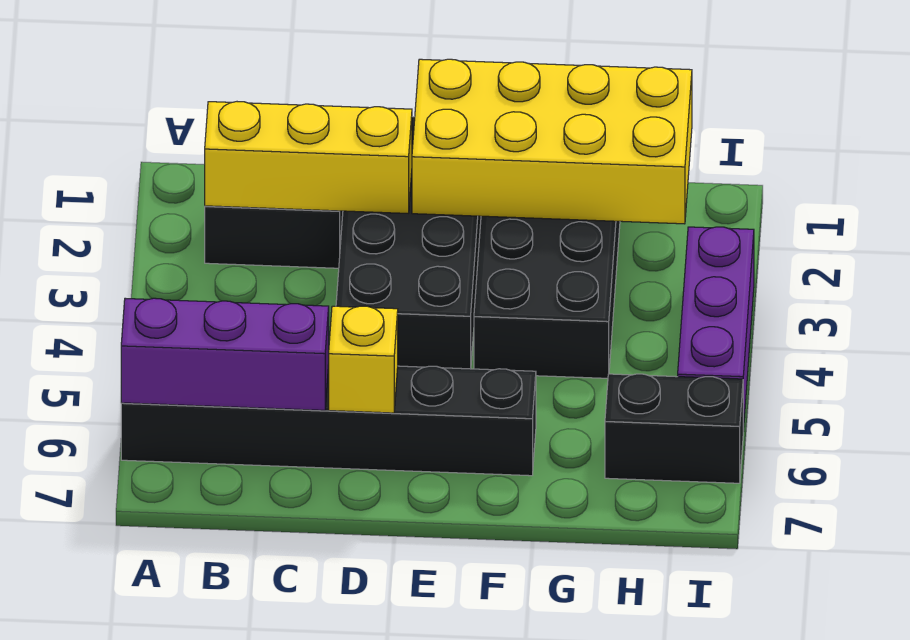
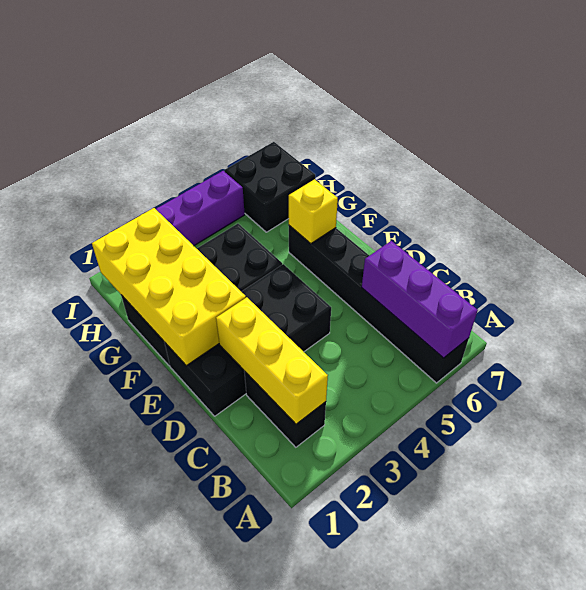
yellow 1x1 brick [329,306,398,413] -> yellow 1x1 brick moved to [289,179,338,244]
black 1x2 brick [605,374,743,483] -> black 2x2 brick [224,142,315,232]

